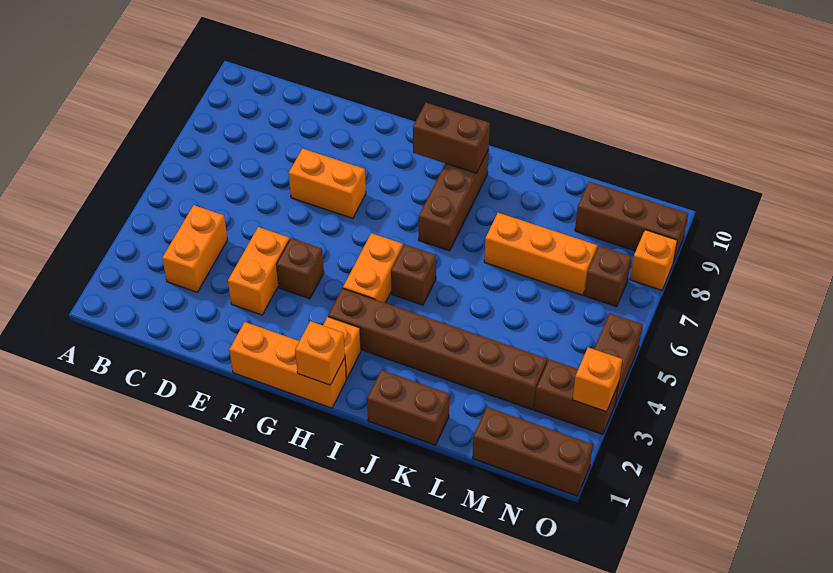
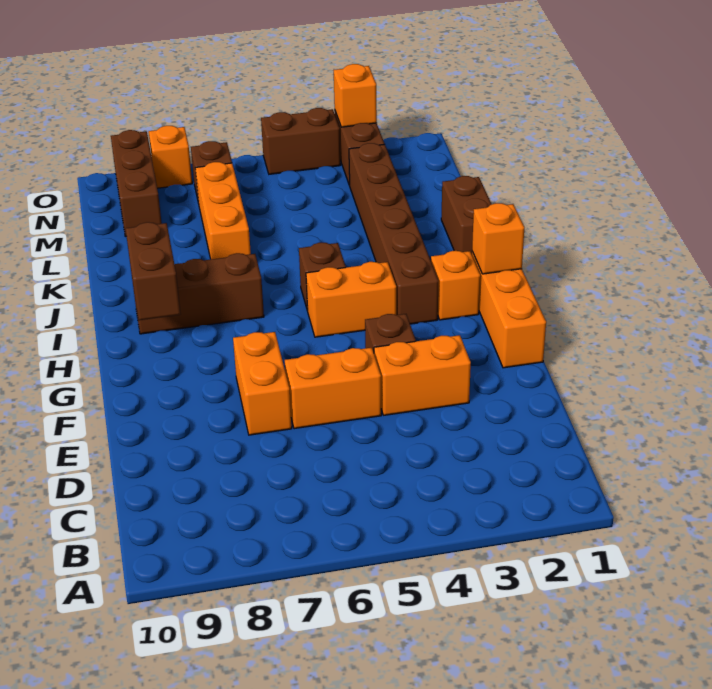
orange 1x2 brick [162,205,228,292] -> orange 1x2 brick moved to [285,348,381,429]
brown 1x3 brick [472,407,593,496] -> none

